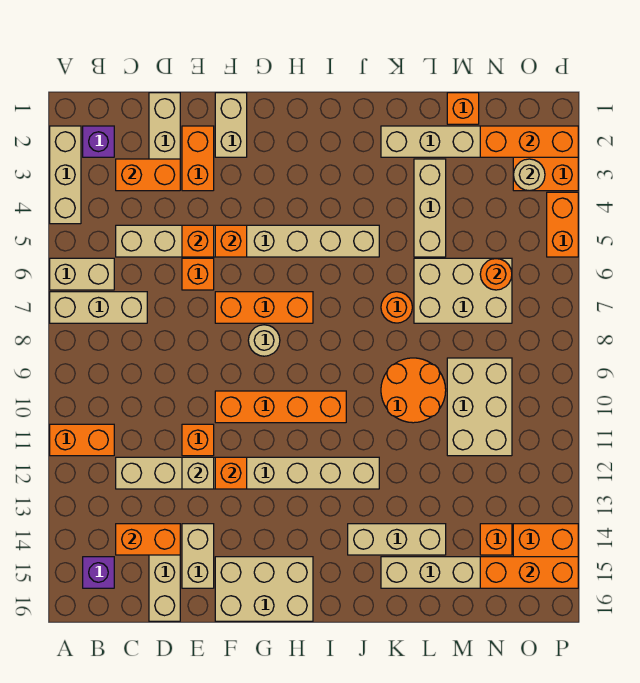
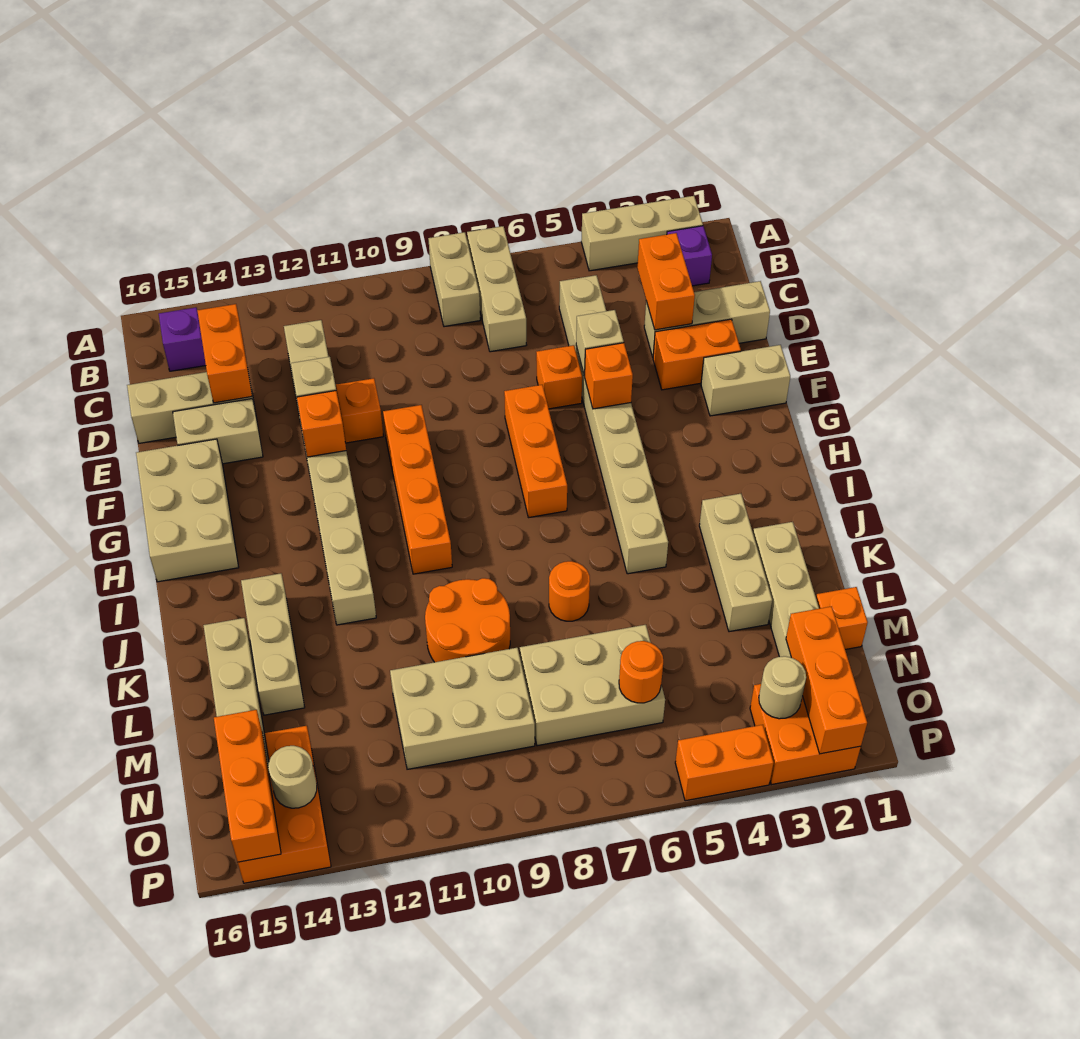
tan 1x2 brick [50,258,114,290] -> tan 1x2 brick moved to [428,232,480,327]
orange 1x2 brick [50,424,114,456] -> none
orange 1x1 brick [182,225,214,257] -> tan 1x1 brick [576,310,624,375]
tan 1x1 round brick [248,325,280,356] -> tan 1x1 round brick moved to [268,746,317,808]
tan 1x3 brick [414,159,446,257] -> tan 1x3 brick turned to [699,494,772,632]
tan 2x3 brick [414,258,512,323] -> tan 2x3 brick turned to [520,625,665,746]

